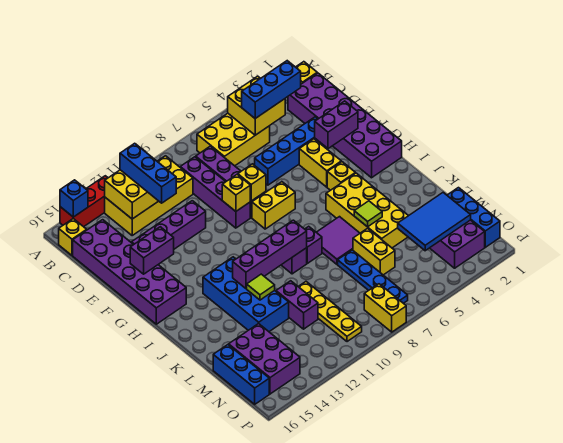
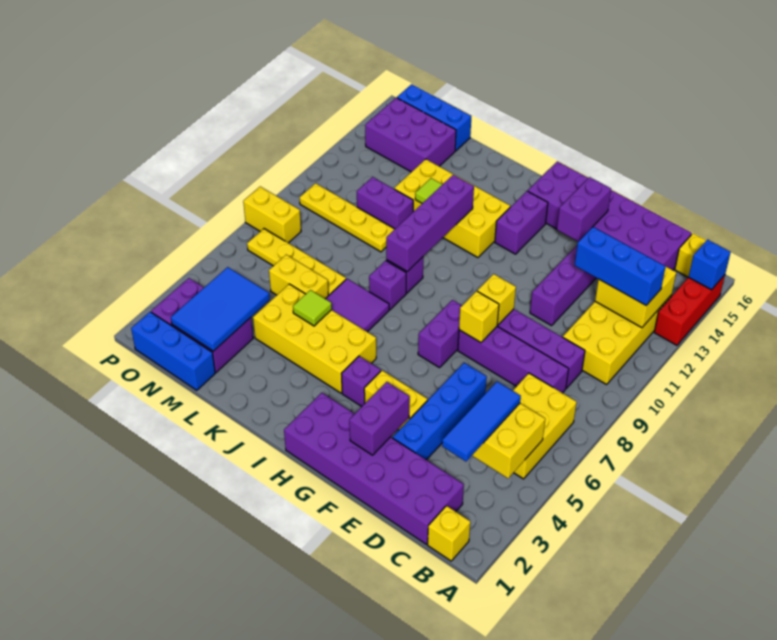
blue 1x3 brick [242,61,301,119] -> blue 1x3 tile [442,382,521,461]
yellow 1x2 brick [252,182,295,229] -> purple 1x2 brick [418,300,462,368]
yellow 1x1 brick [327,162,355,190] -> purple 1x1 brick [341,356,381,406]
none -> purple 1x2 brick [495,191,548,254]
blue 2x4 brick [203,257,289,332] -> yellow 2x4 brick [394,159,510,258]
blue 1x4 plate [338,250,408,303] -> yellow 1x4 plate [247,229,346,295]

